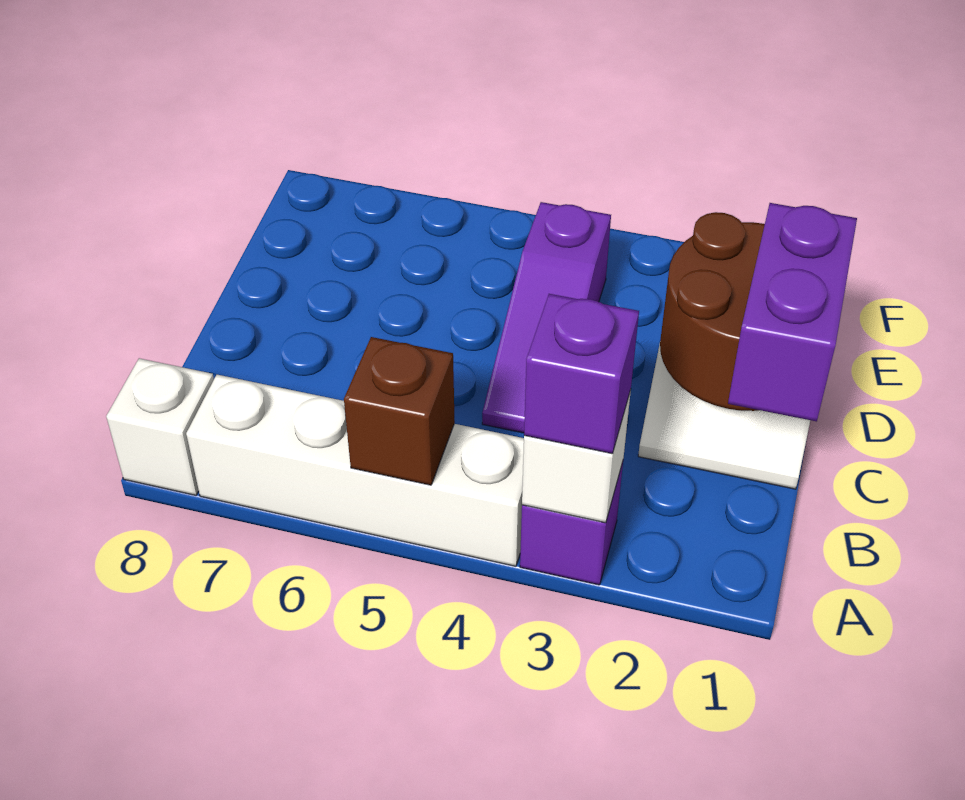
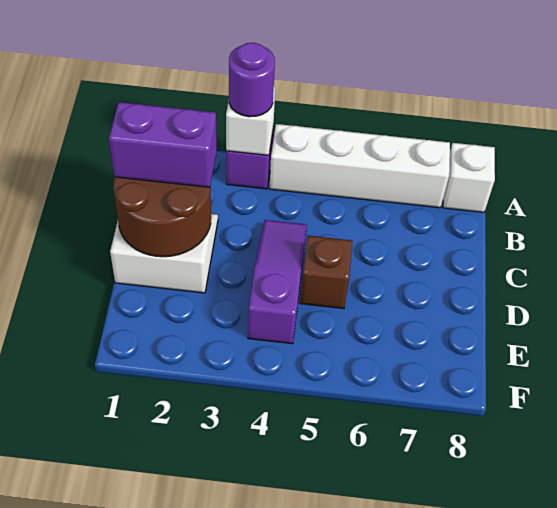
purple 1x1 brick [524,294,639,454] -> purple 1x1 round brick [229,43,275,117]
brown 1x1 brick [344,337,455,485] -> brown 1x1 brick moved to [300,236,352,309]
purple 1x2 brick [728,203,857,421] -> purple 1x2 brick turned to [109,102,217,187]

